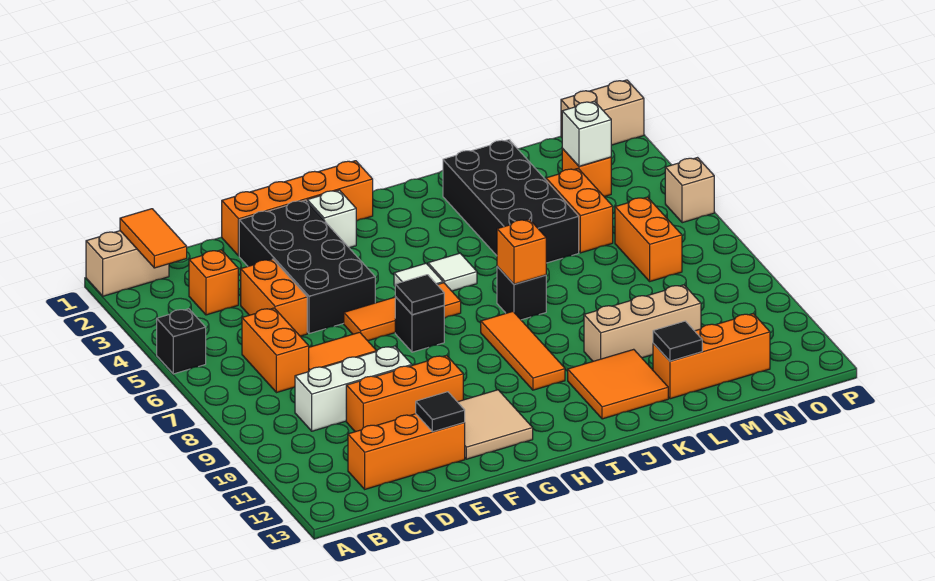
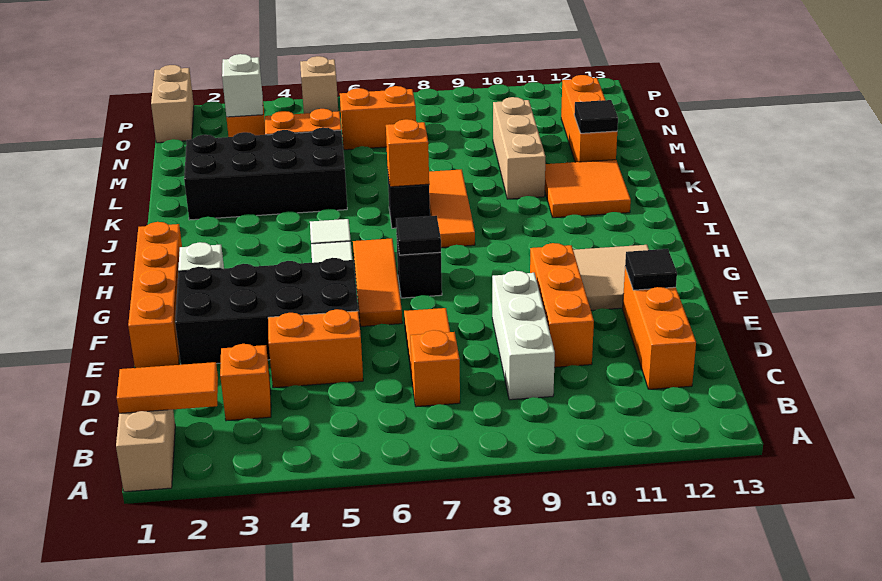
black 1x1 brick [157,309,206,374] -> none
orange 1x2 brick [242,308,309,393] -> orange 1x1 brick [410,330,460,407]
orange 1x3 tile [481,312,565,390] -> orange 1x3 tile turned to [429,169,475,248]

